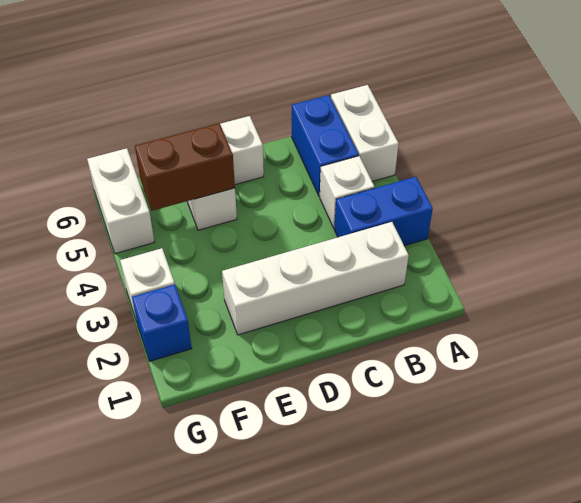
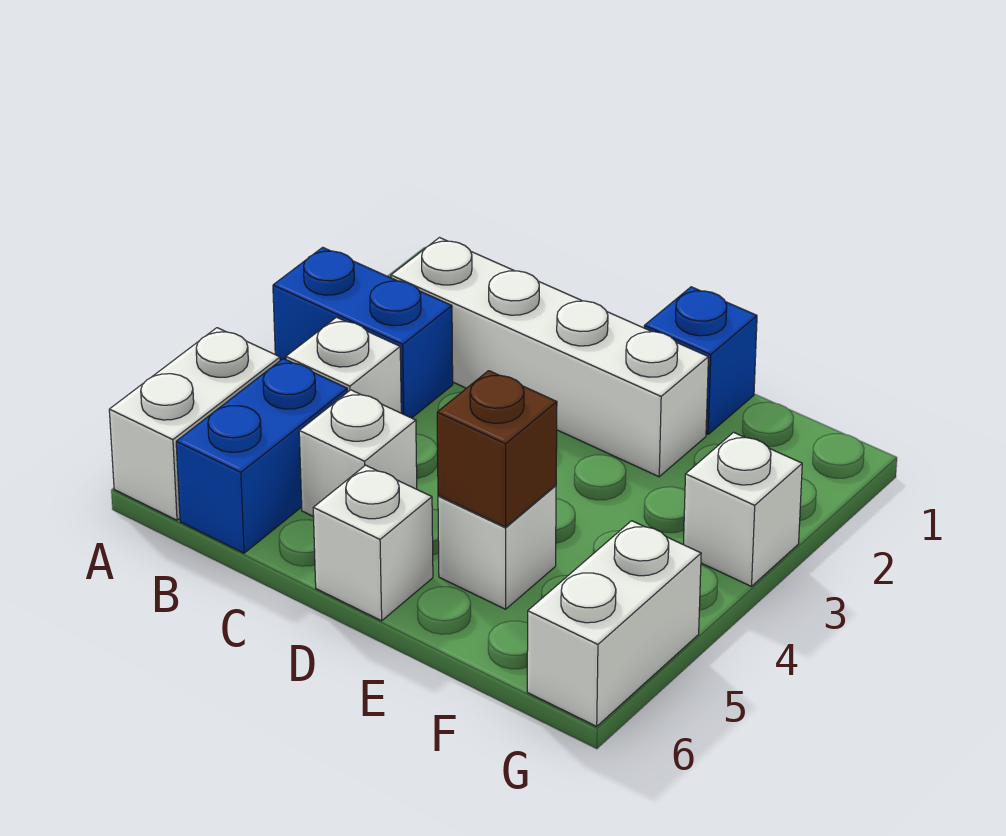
none -> white 1x1 brick [299,390,417,517]
brown 1x2 brick [135,123,235,211] -> brown 1x1 brick [437,371,557,527]
blue 1x1 brick [132,285,192,361] -> blue 1x1 brick moved to [644,287,757,434]

